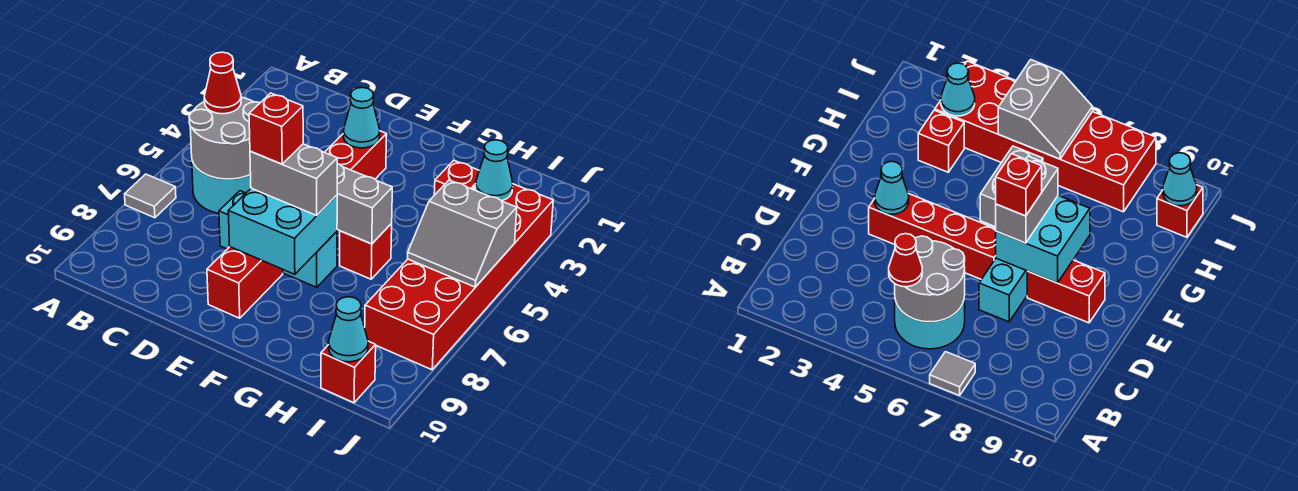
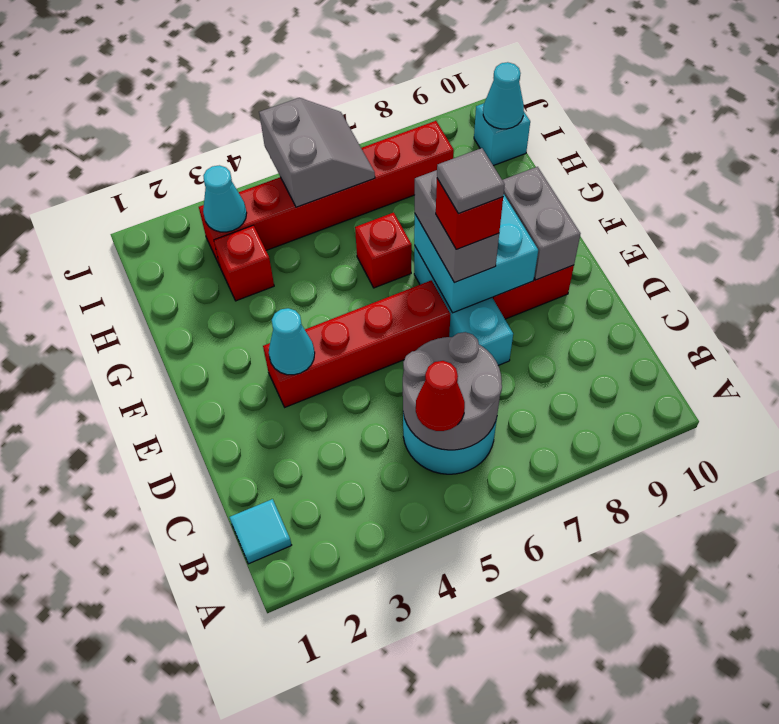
grey 1x1 tile [125,174,176,218] -> grey 1x1 tile moved to [437,148,505,213]
none -> cyan 1x1 tile [230,499,291,564]
grey 1x2 brick [337,164,392,244] -> grey 1x2 brick moved to [502,167,580,280]
red 2x6 brick [365,184,553,370] -> red 1x6 brick [199,121,454,266]
red 1x1 brick [321,341,376,403] -> cyan 1x1 brick [474,103,530,166]

